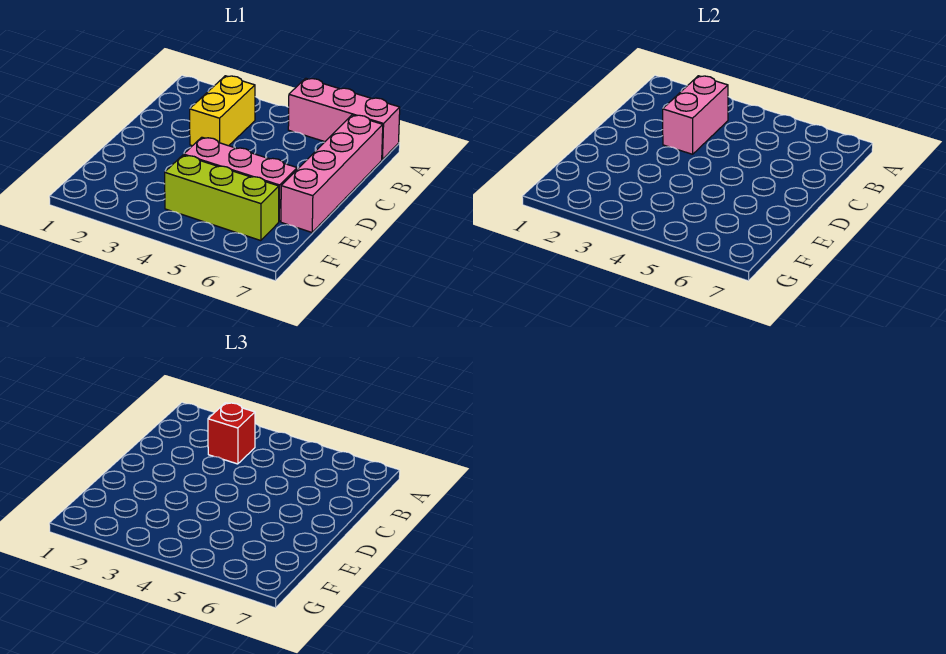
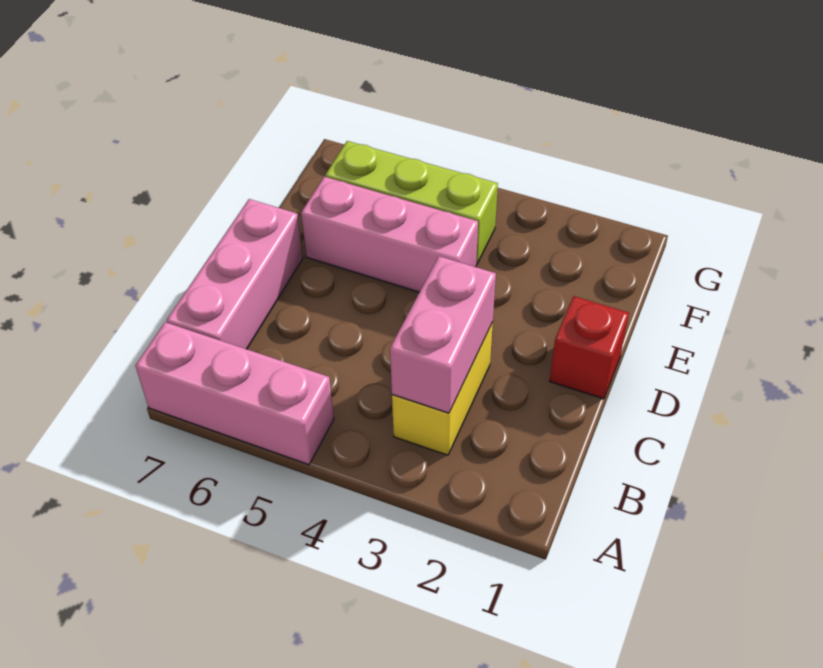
red 1x1 brick [208,403,255,464] -> red 1x1 brick moved to [550,296,629,399]
pink 1x4 brick [281,115,383,232] -> pink 1x3 brick [167,199,303,349]

